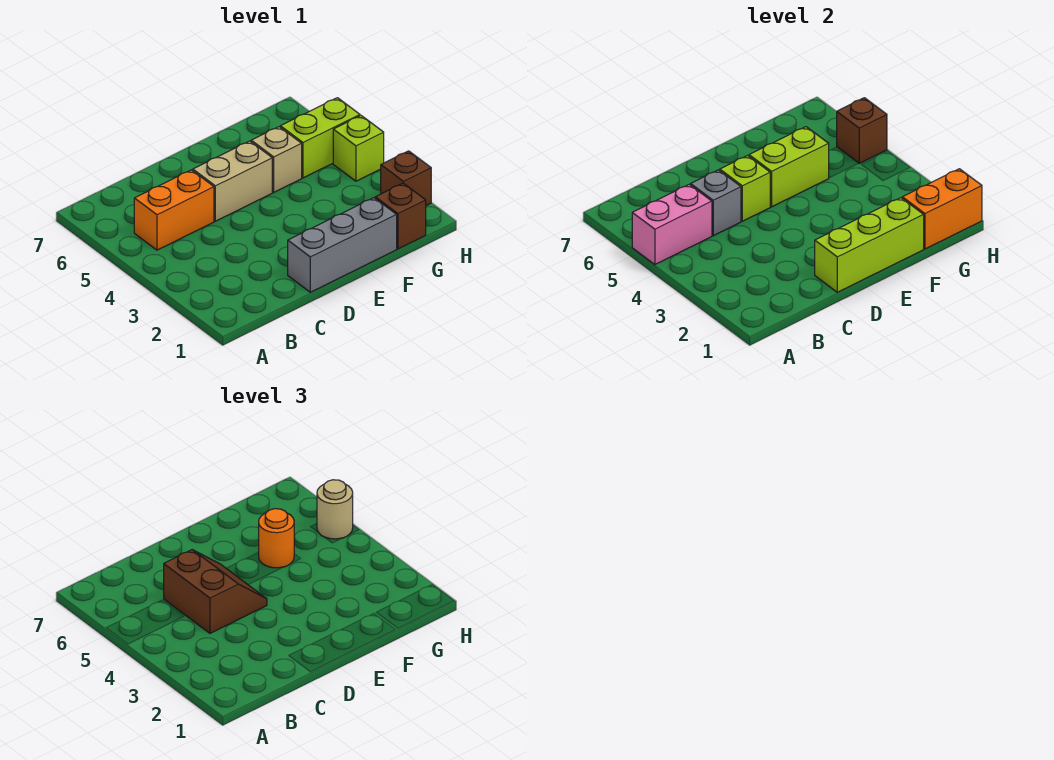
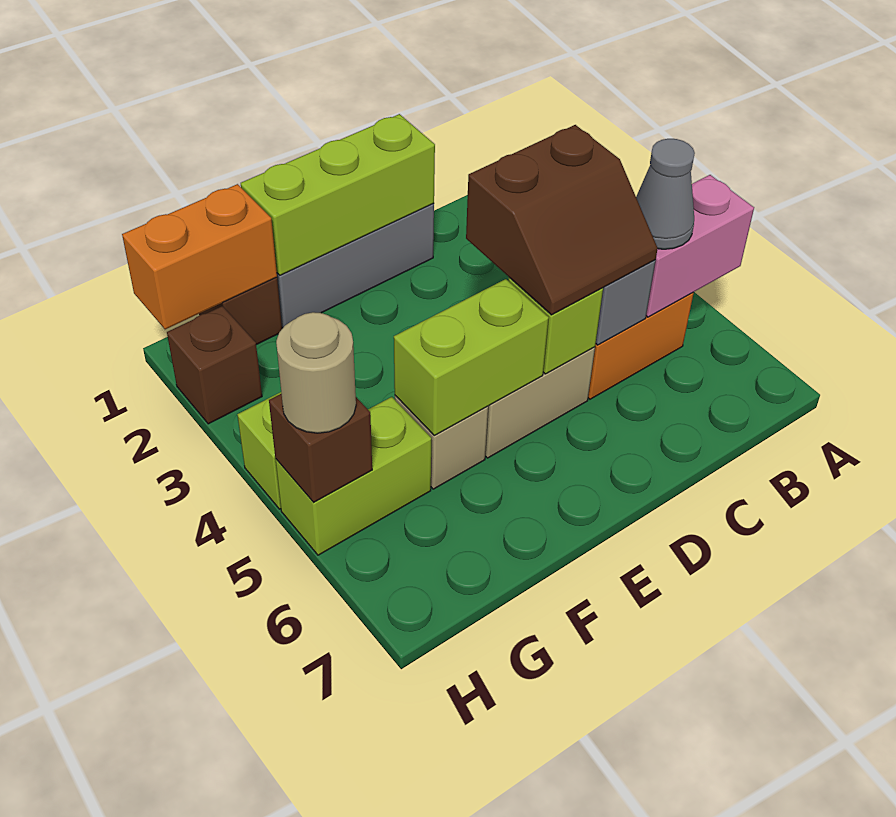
none -> grey 1x1 cone [636,139,695,249]
brown 2x2 slope [164,550,267,633] -> brown 2x2 slope turned to [466,125,658,315]
orange 1x1 round brick [259,509,294,568] -> none

